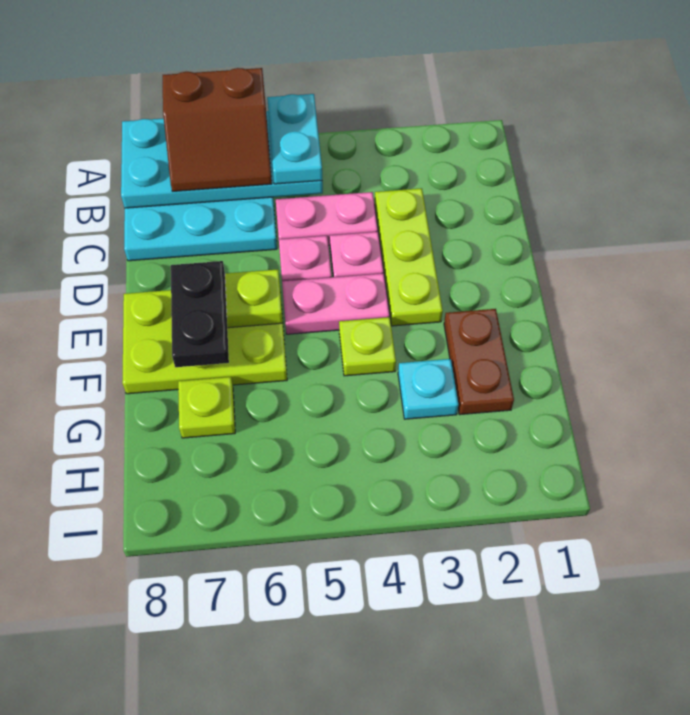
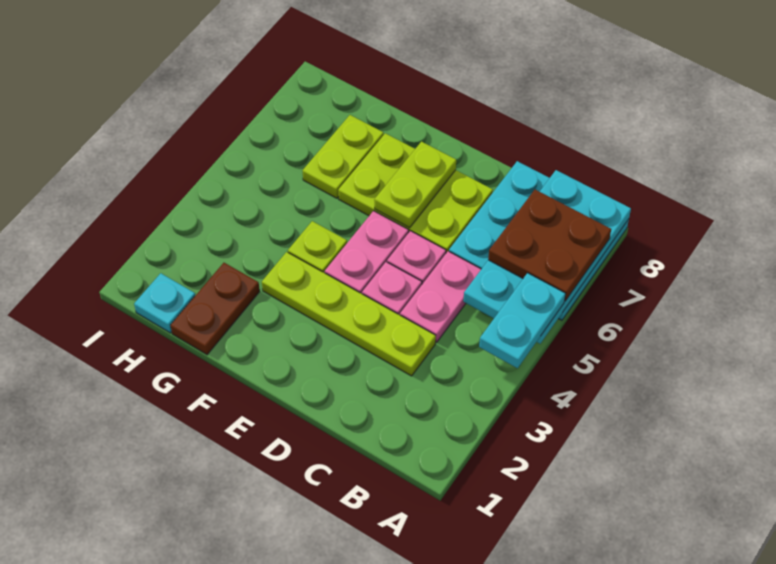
cyan 1x2 plate [267,94,322,184] -> cyan 1x2 plate turned to [479,273,566,368]
brown 2x2 slope [163,68,272,191] -> brown 2x2 plate [488,189,611,301]
lime 1x3 plate [375,188,443,326] -> lime 1x4 plate [262,252,436,376]
lime 2x3 plate [122,290,287,394] -> lime 2x3 plate turned to [338,133,493,253]
black 1x2 plate [171,261,229,367] -> none
brown 1x2 plate [444,309,514,415] -> brown 1x2 plate turned to [170,263,260,355]
cyan 1x1 plate [398,359,458,419] -> cyan 1x1 plate moved to [134,273,195,333]
lime 1x1 plate [178,377,235,438] -> lime 1x2 plate [302,115,384,198]

